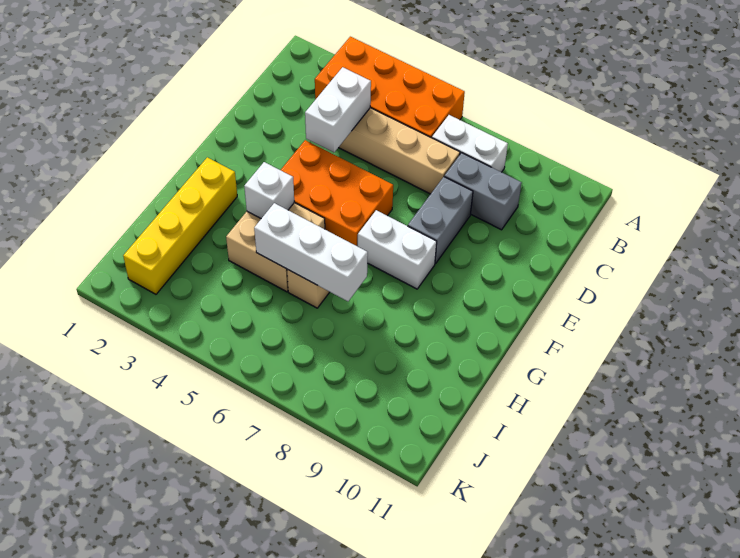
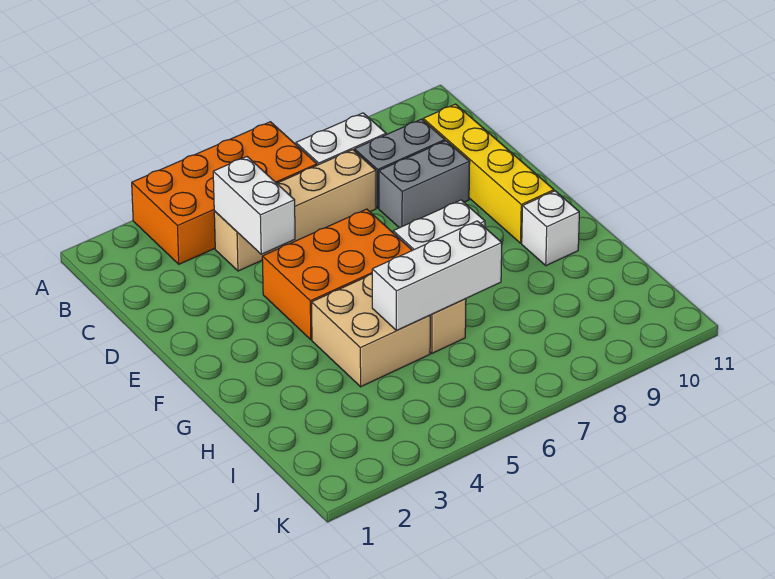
grey 1x2 brick [408,177,473,264] -> grey 1x2 brick turned to [379,141,470,228]
yellow 1x4 brick [123,157,237,294] -> yellow 1x4 brick moved to [423,104,554,243]
white 1x1 brick [244,162,294,219] -> white 1x1 brick moved to [522,191,579,266]

